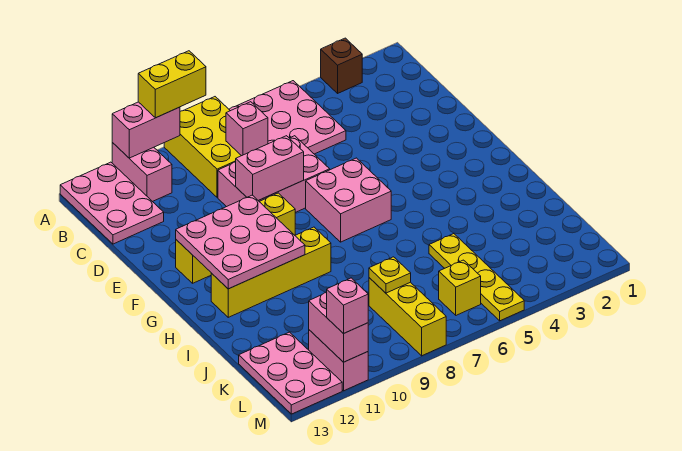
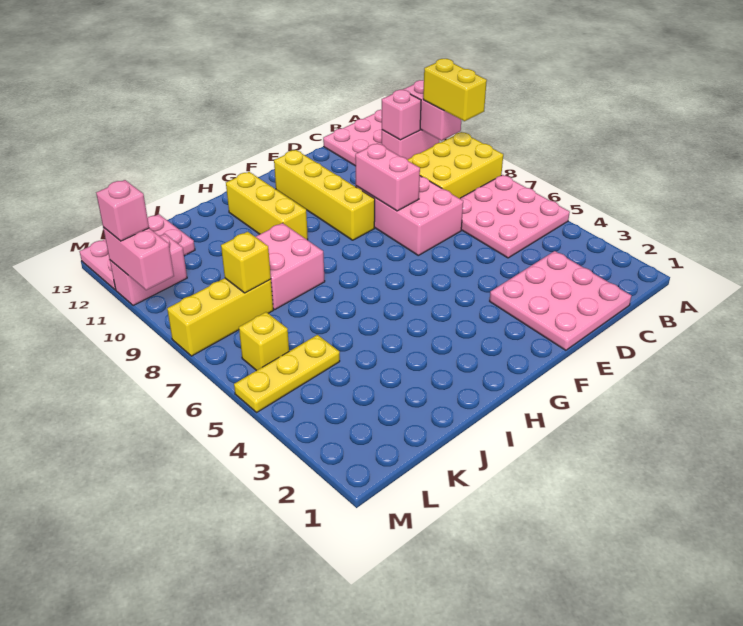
brown 1x1 brick [321,38,362,93] -> none
pink 1x1 brick [226,102,268,156] -> pink 1x1 brick moved to [382,90,421,140]
pink 2x2 brick [306,158,391,242] -> pink 2x2 brick moved to [256,223,325,309]
pink 3x3 plate [176,195,305,289] -> pink 3x3 plate moved to [490,251,631,350]
yellow 1x4 brick [211,227,331,317] -> yellow 1x3 brick [226,172,308,240]
yellow 1x4 plate [429,234,524,321] -> yellow 1x3 plate [234,335,340,412]
yellow 1x1 plate [369,257,411,293] -> yellow 1x1 brick [221,232,271,293]
pink 1x2 brick [309,293,368,362] -> pink 1x2 brick turned to [103,227,174,290]

